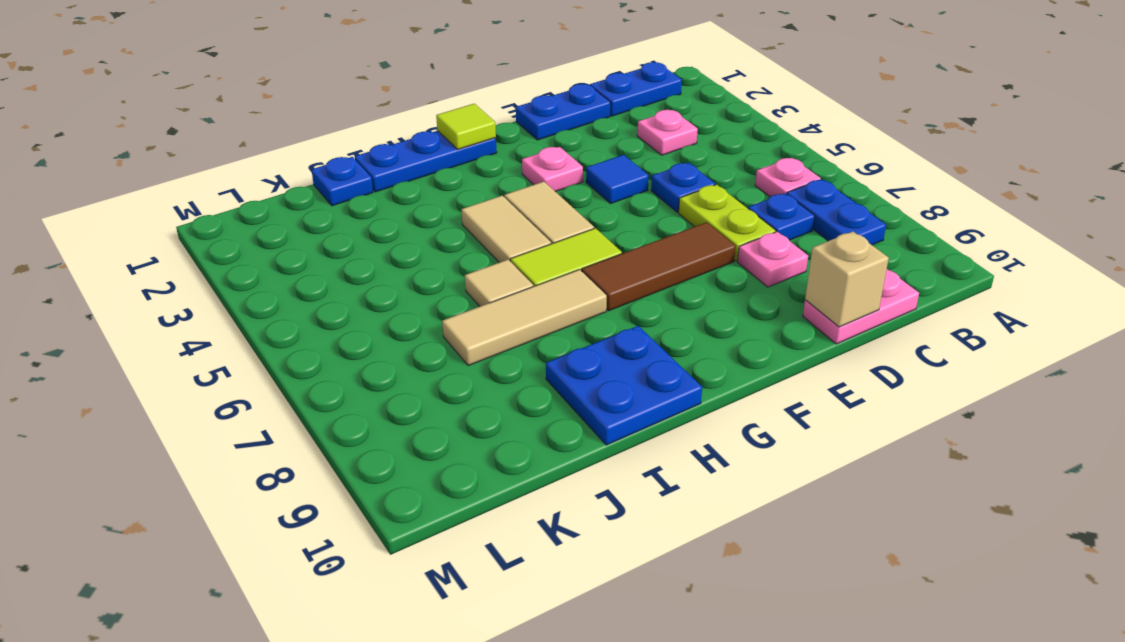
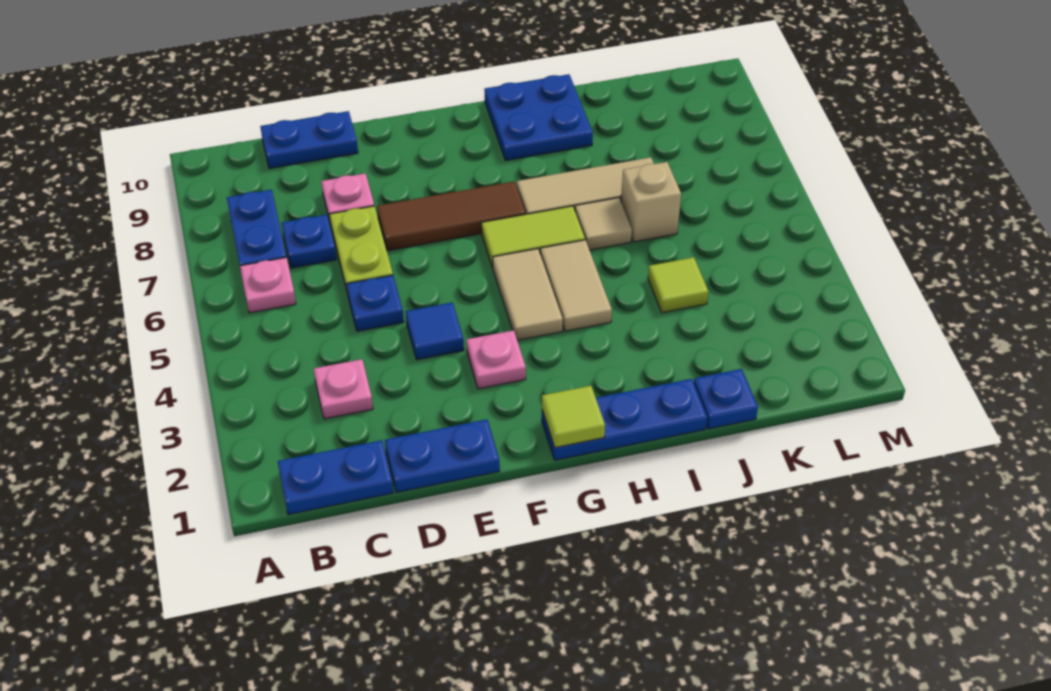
pink 1x2 plate [803,269,919,344] -> blue 1x2 plate [260,111,358,168]
tan 1x1 brick [805,232,889,327] -> tan 1x1 brick moved to [621,162,681,242]
none -> lime 1x1 tile [648,257,709,313]

